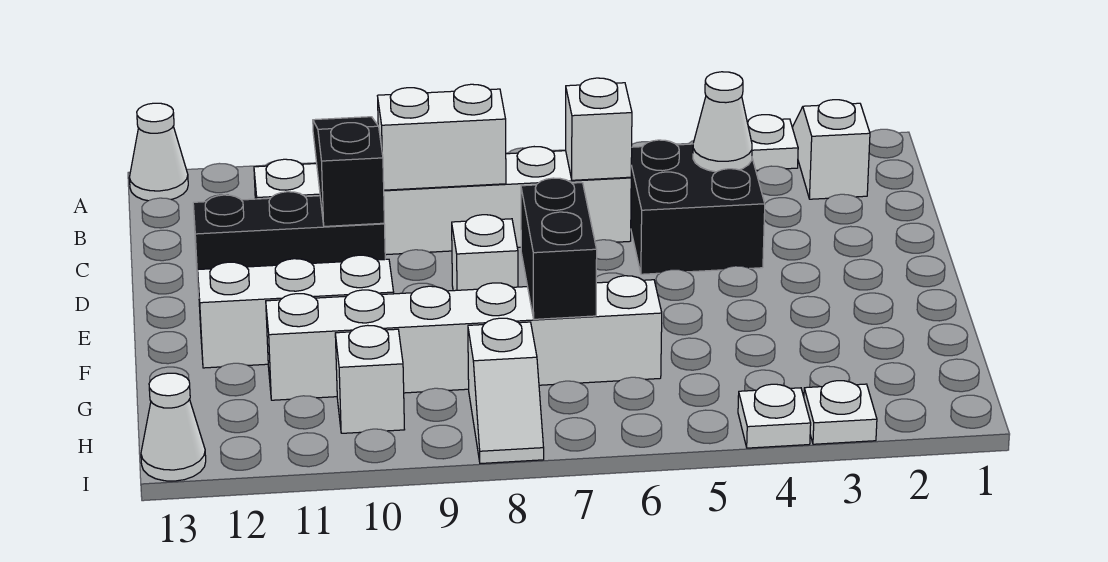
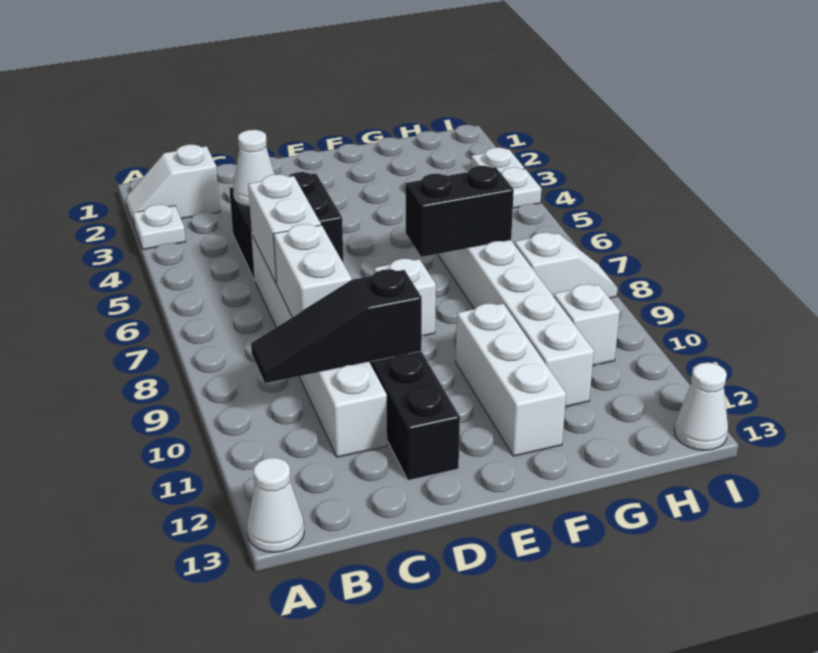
white 1x1 brick [566,78,632,180] -> white 1x2 brick [248,174,321,284]

